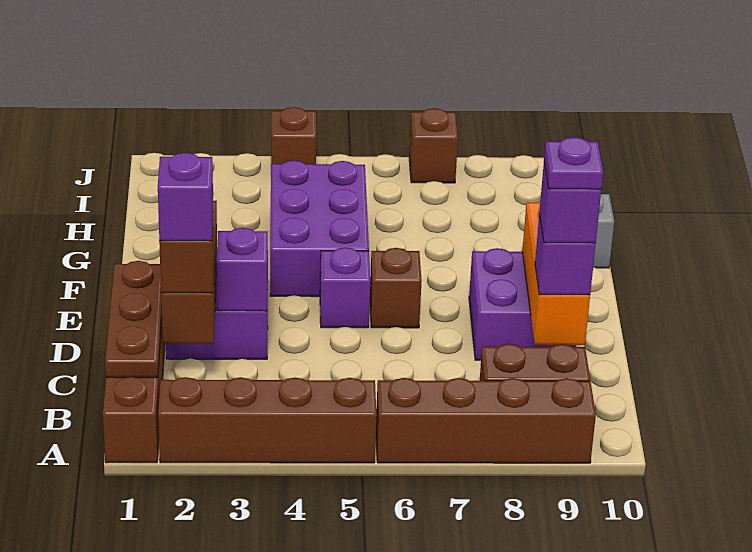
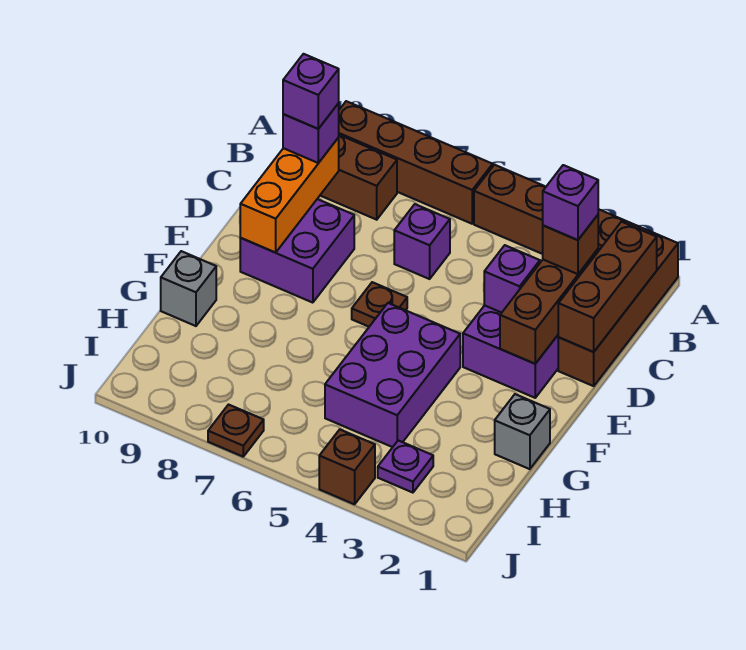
brown 1x3 plate [105,261,162,378] -> brown 1x3 brick [558,222,657,352]
purple 1x1 plate [544,137,603,189] -> purple 1x1 plate moved to [378,440,433,493]
purple 1x1 brick [320,247,370,328] -> purple 1x1 brick moved to [394,204,450,279]
brown 1x1 brick [370,248,422,328] -> brown 1x1 plate [352,282,407,327]
none -> grey 1x1 brick [495,394,550,469]
brown 1x1 brick [409,108,458,183] -> brown 1x1 plate [208,405,264,457]

